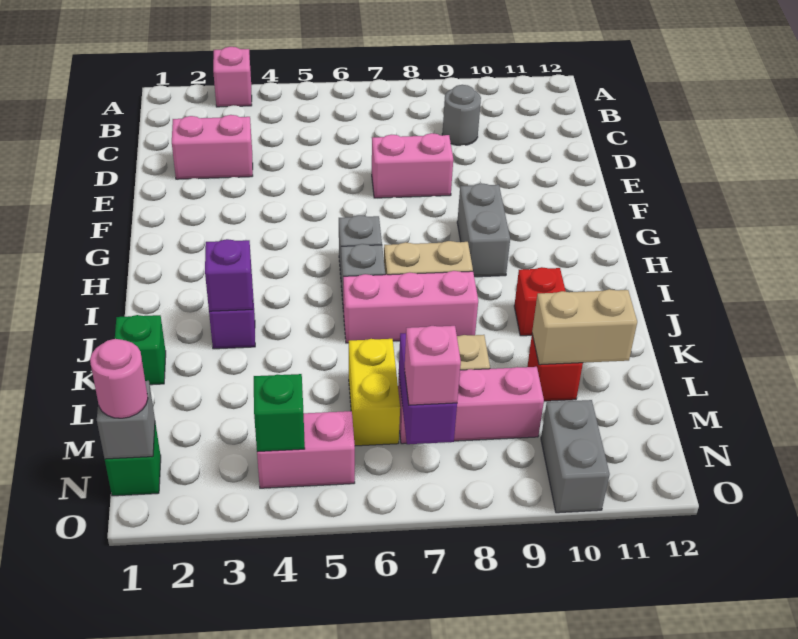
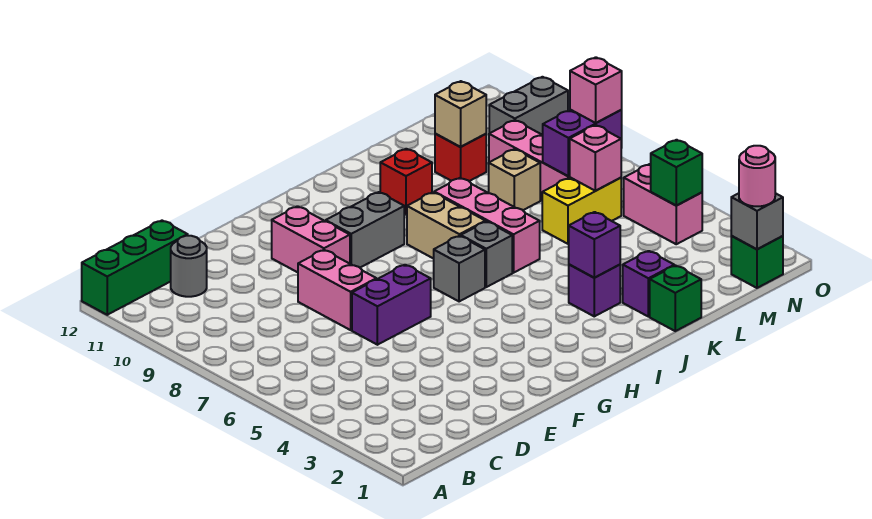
pink 1x1 brick [213,47,252,107] -> pink 1x1 brick moved to [570,125,621,191]
none -> green 1x3 brick [82,221,188,315]
grey 1x1 round brick [442,85,481,146] -> grey 1x1 round brick moved to [171,236,207,297]
pink 1x2 brick [172,115,253,179] -> pink 1x2 brick moved to [272,206,350,272]
none -> purple 1x2 brick [352,265,431,345]
none -> purple 1x1 brick [623,251,674,317]
tan 1x2 brick [532,289,637,365] -> tan 1x1 brick [435,81,486,147]

